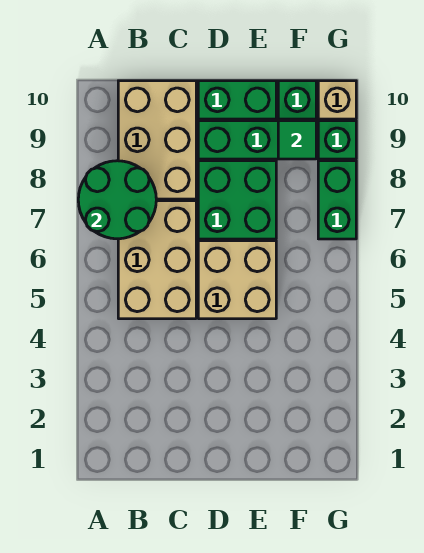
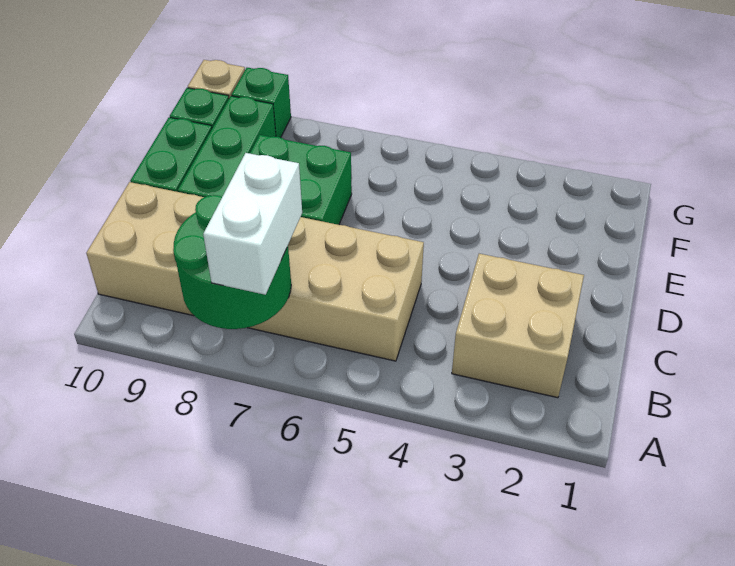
none -> white 1x2 brick [203,153,302,295]
tan 2x2 brick [198,241,276,319] -> tan 2x2 brick moved to [452,254,584,398]
green 1x1 tile [278,121,316,159] -> none
green 1x2 brick [318,161,356,239] -> none

